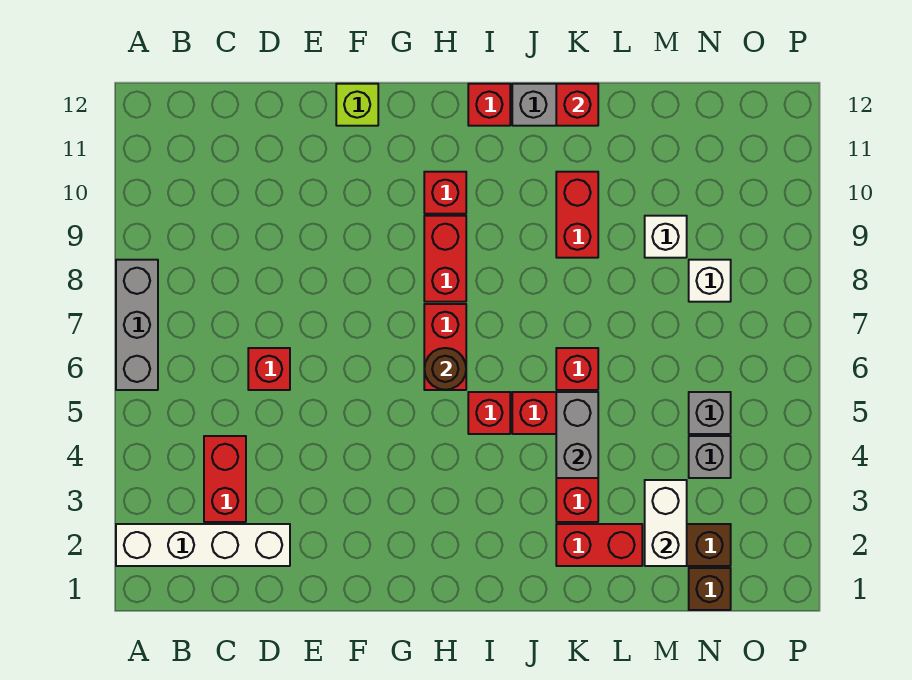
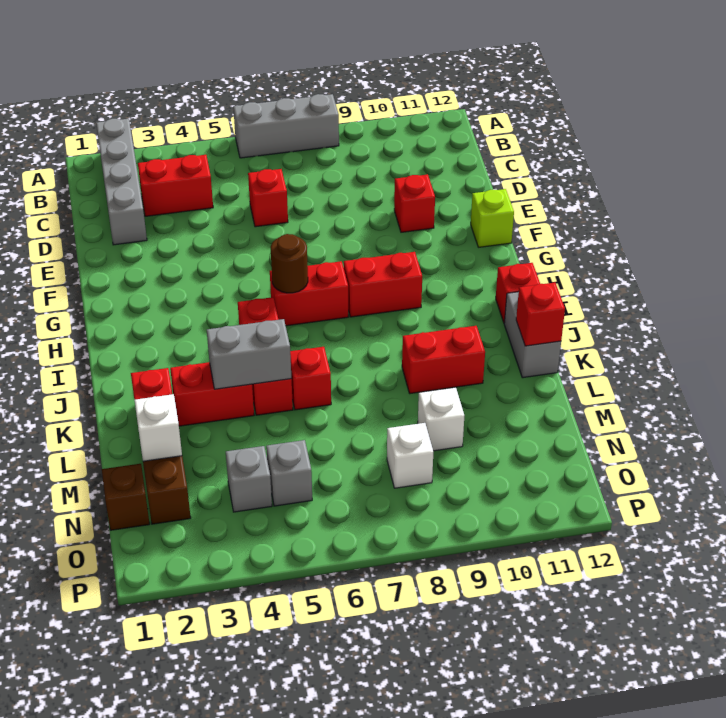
white 1x4 brick [116,524,290,566] -> grey 1x4 brick [96,119,147,245]
red 1x1 brick [424,172,466,214] -> red 1x1 brick moved to [394,174,435,232]
white 1x2 brick [645,480,687,566] -> white 1x1 brick [134,394,182,461]

